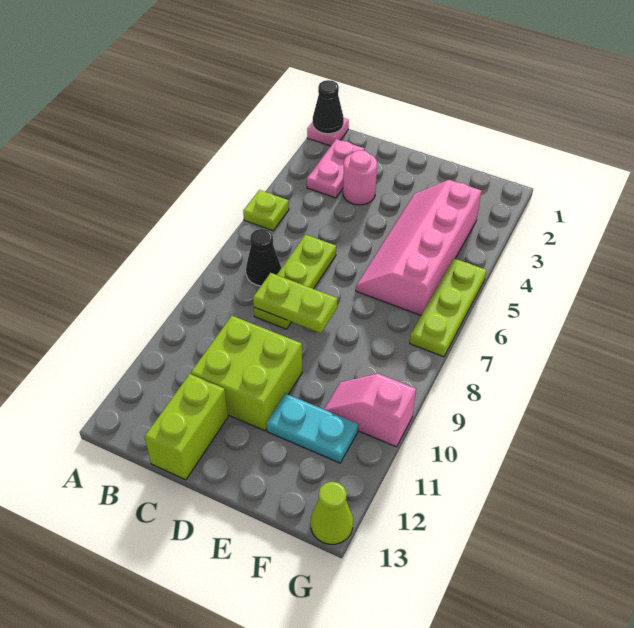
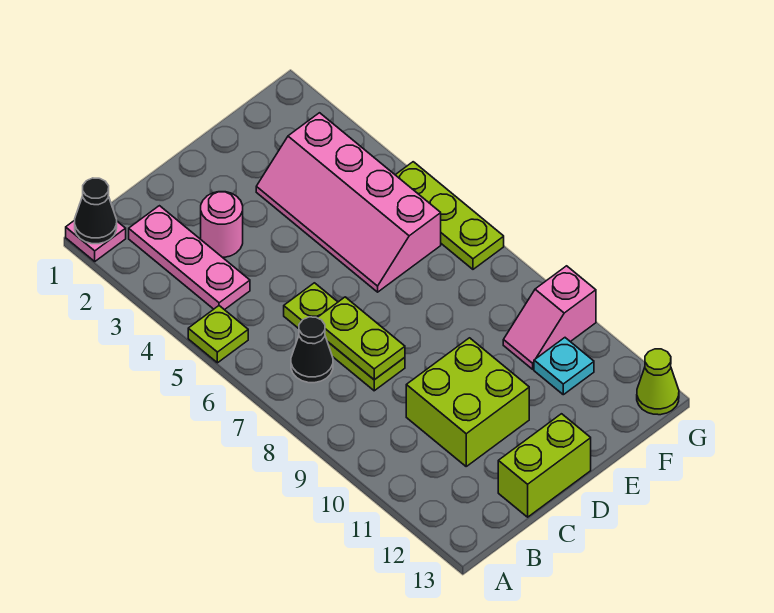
pink 1x2 plate [307,139,364,198] -> pink 1x3 plate [129,206,250,310]
lime 1x2 plate [253,273,338,333] -> lime 1x2 plate turned to [317,297,405,380]
lime 1x2 brick [145,374,228,480] -> lime 1x2 brick turned to [498,414,591,517]
cyan 1x2 plate [266,394,358,463] -> cyan 1x1 plate [534,338,594,395]

